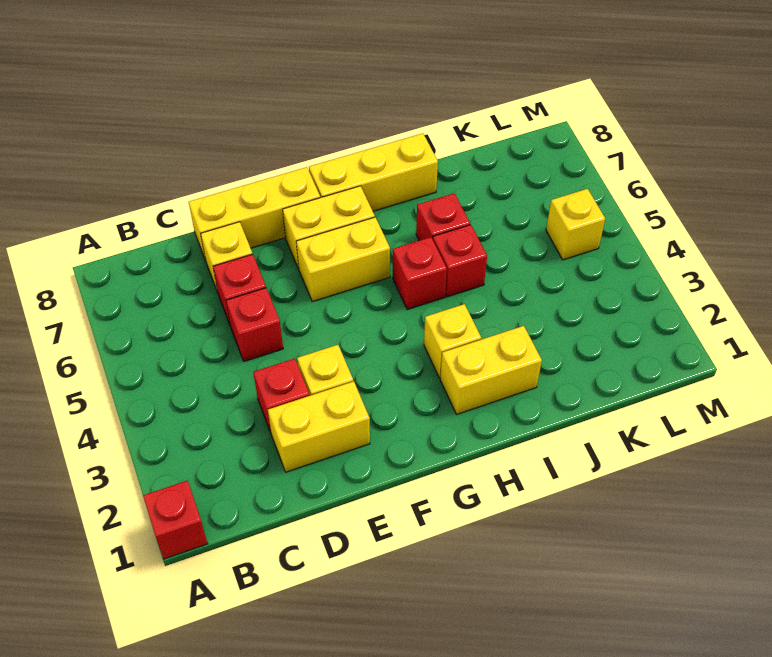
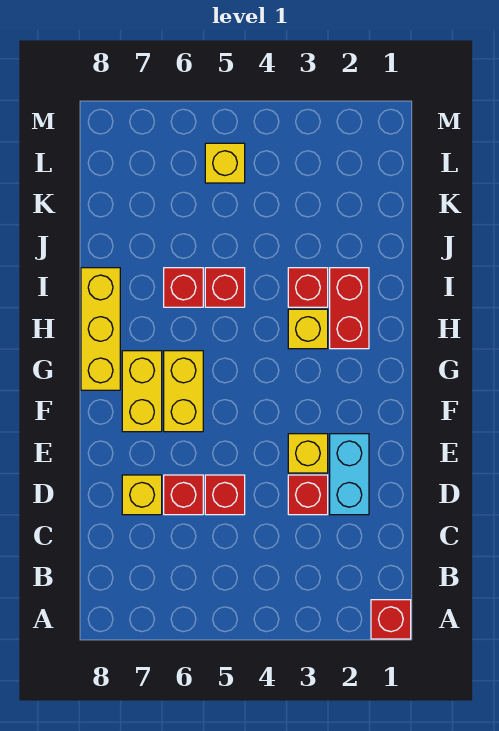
yellow 1x2 brick [268,381,370,472] -> cyan 1x2 brick [330,434,369,515]
yellow 1x3 brick [189,167,320,260] -> none
yellow 1x2 brick [440,326,542,414] -> red 1x2 brick [330,268,369,349]
red 1x1 brick [393,237,447,309] -> red 1x1 brick moved to [288,268,328,307]

